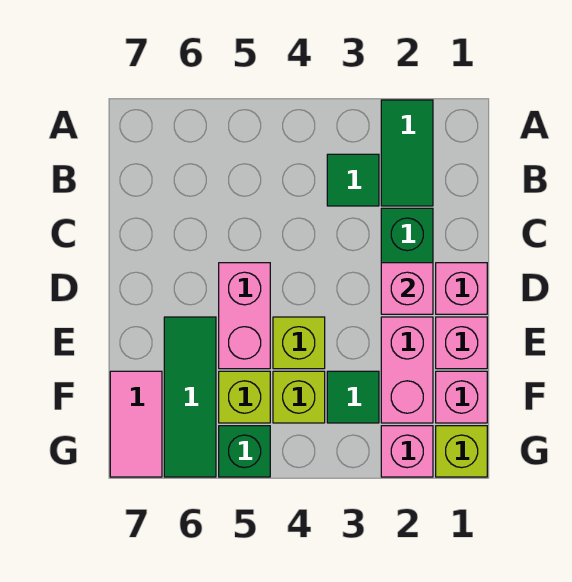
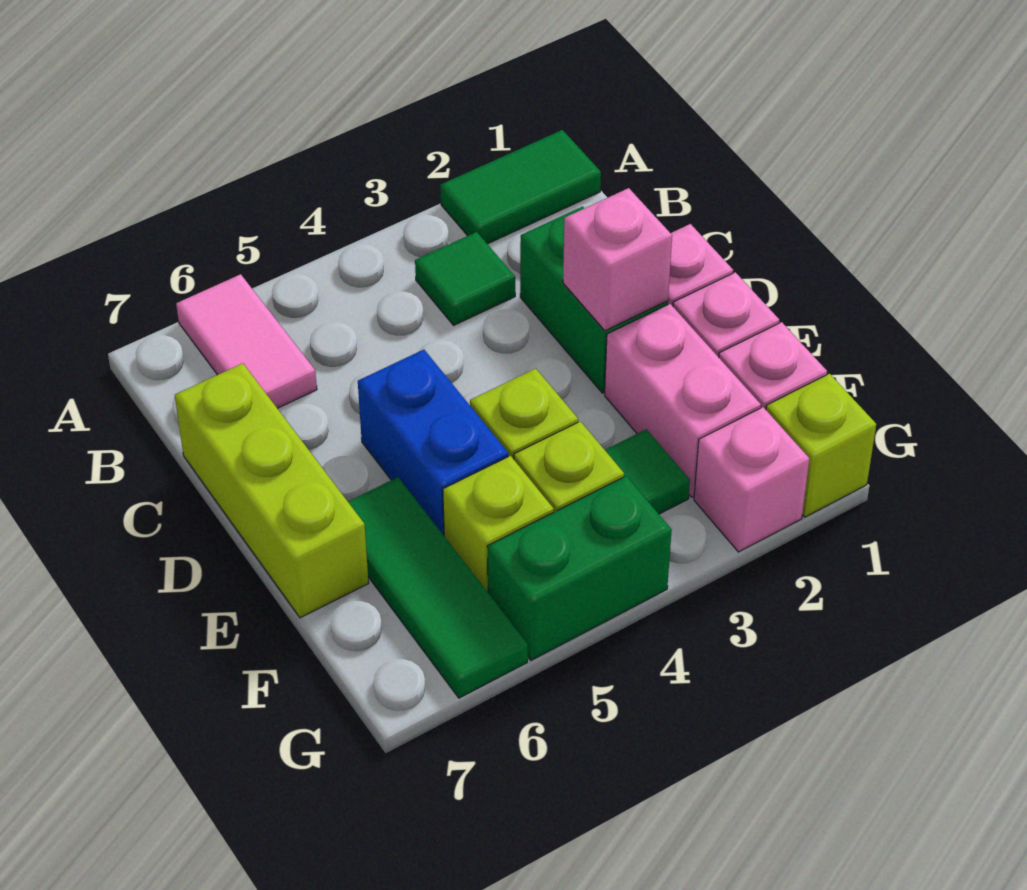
green 1x2 tile [381,100,433,206] -> green 1x2 tile turned to [440,130,601,244]
none -> lime 1x3 brick [175,363,369,618]
pink 1x2 brick [219,263,270,369] -> blue 1x2 brick [358,350,508,535]
pink 1x2 tile [110,371,162,477] -> pink 1x2 tile moved to [176,274,317,408]
green 1x1 brick [219,426,270,477] -> green 1x2 brick [487,476,672,660]

